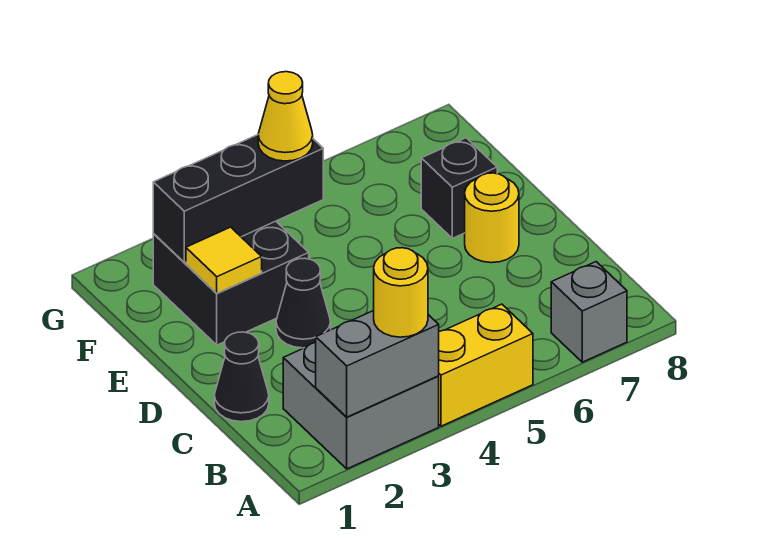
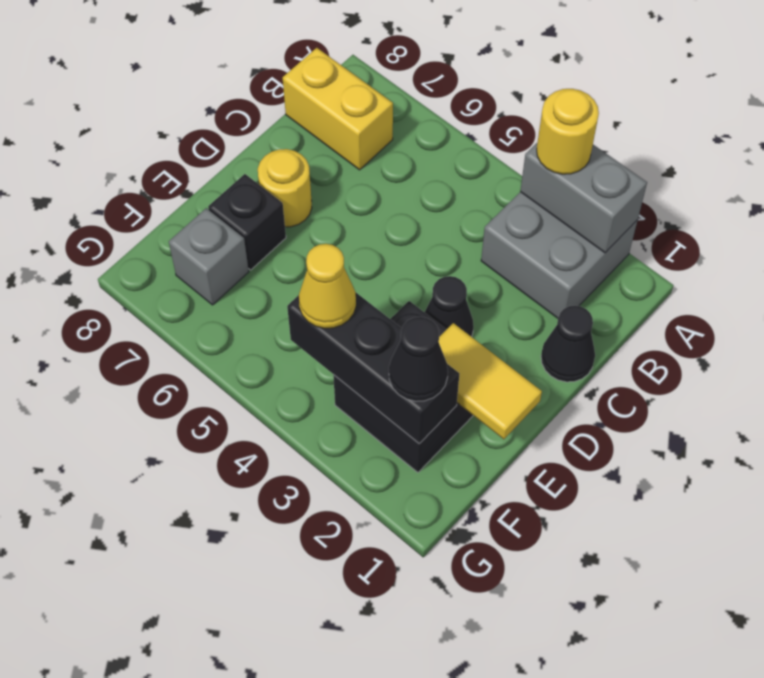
yellow 1x2 brick [439,304,533,426] -> yellow 1x2 brick moved to [283,48,393,170]
grey 1x1 brick [551,262,627,362] -> grey 1x1 brick moved to [169,208,249,305]
yellow 1x1 tile [186,227,262,293] -> yellow 1x2 tile [439,323,542,439]
none -> black 1x1 cone [389,317,448,401]

